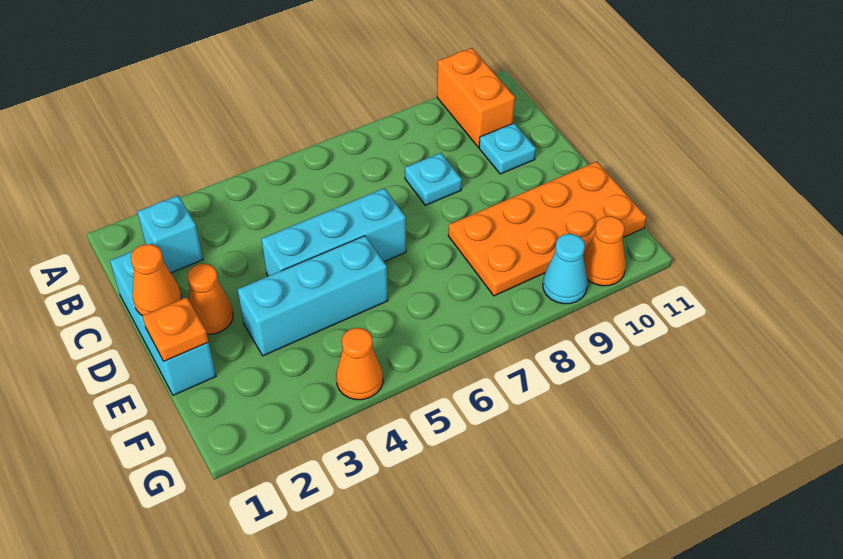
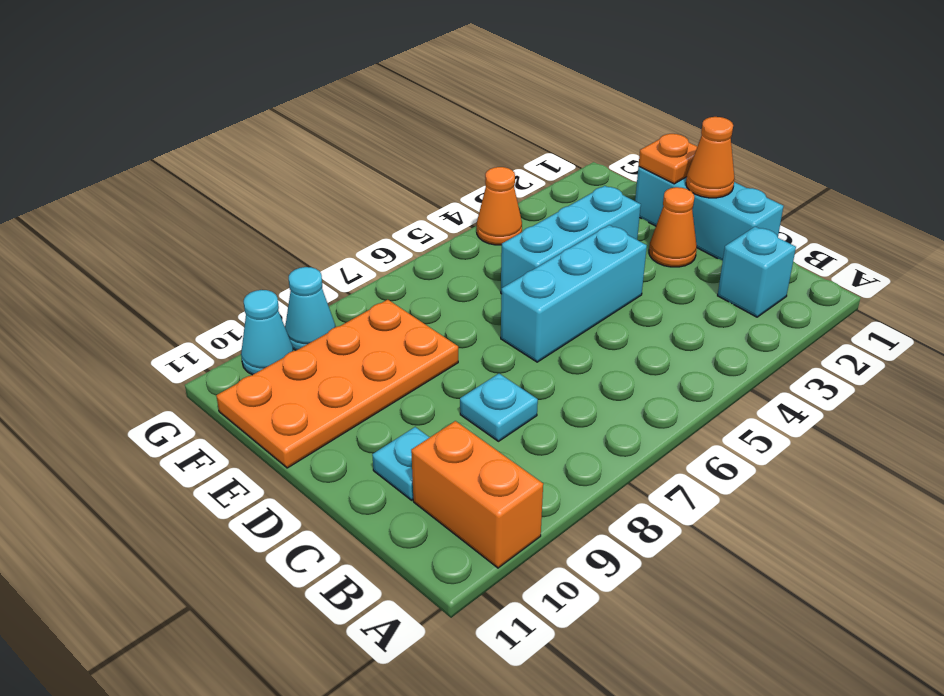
orange 1x1 cone [583,216,626,286] -> cyan 1x1 cone [241,290,293,375]

